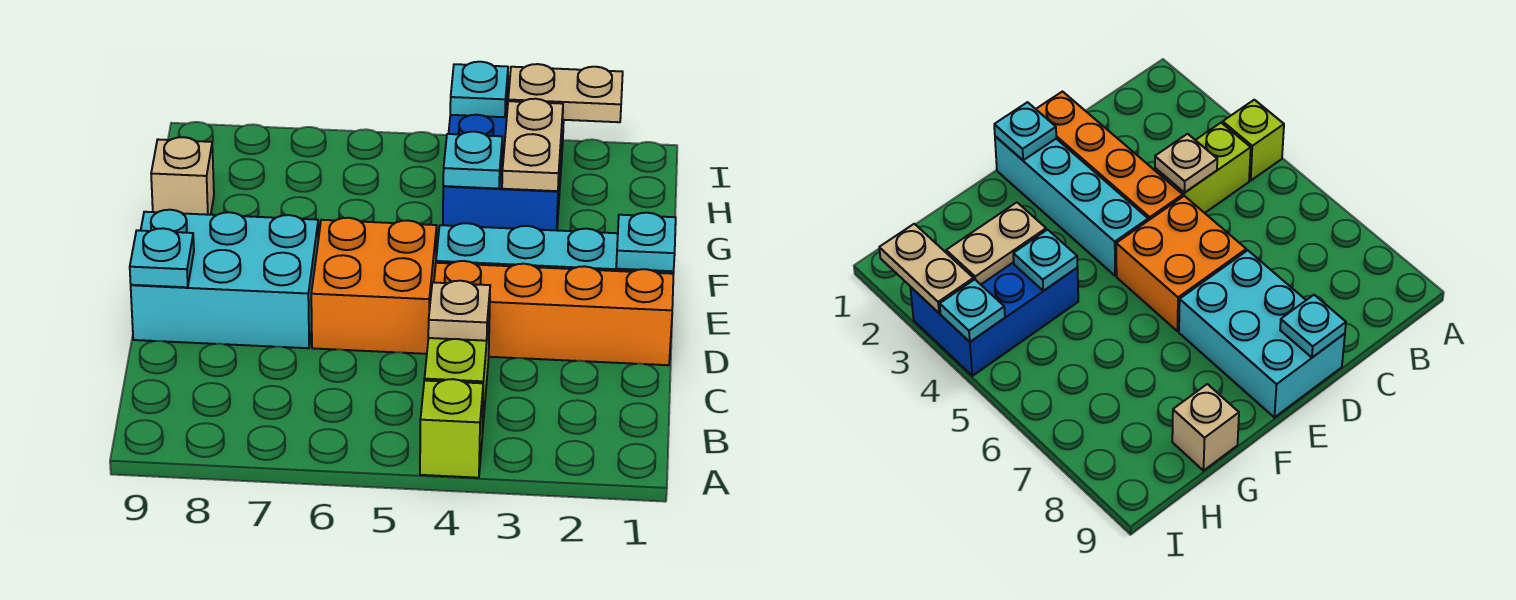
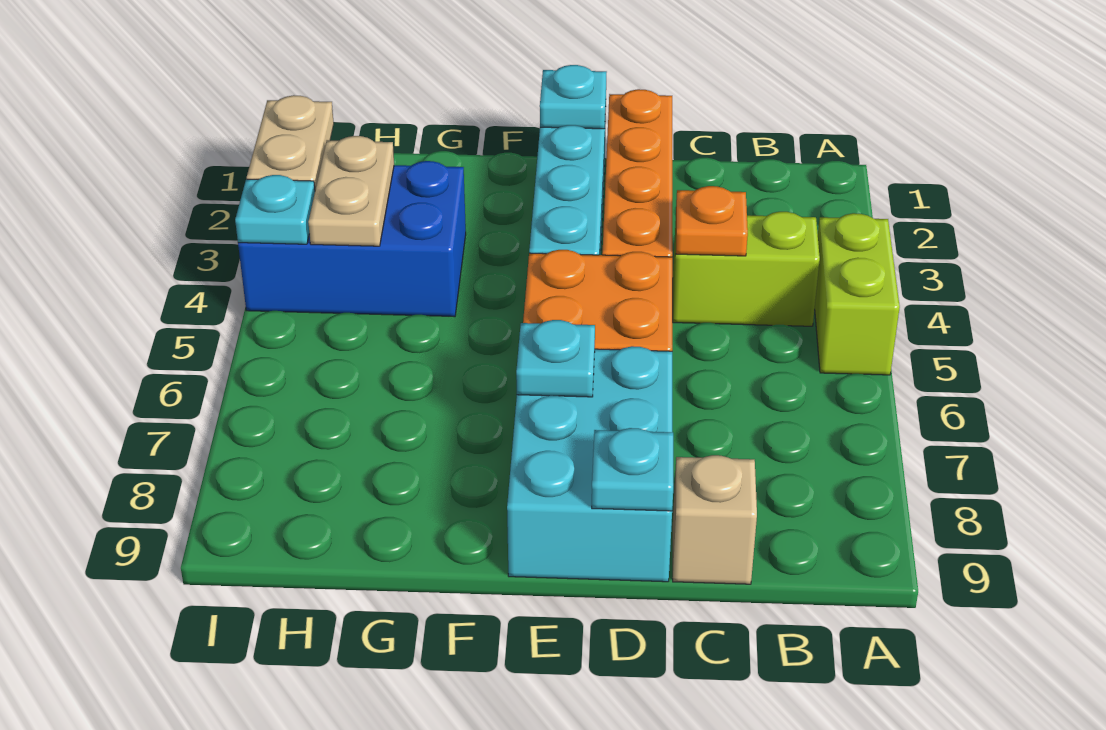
lime 1x1 brick [420,379,483,478] -> lime 1x2 brick [815,213,900,375]
tan 1x1 plate [428,281,490,341] -> orange 1x1 plate [676,186,748,256]
tan 1x2 plate [502,99,563,191] -> tan 1x2 plate turned to [308,136,394,246]
cyan 1x1 plate [443,132,502,189] -> cyan 1x1 plate moved to [516,320,595,397]
tan 1x1 brick [151,137,214,215] -> tan 1x1 brick moved to [673,455,757,584]

